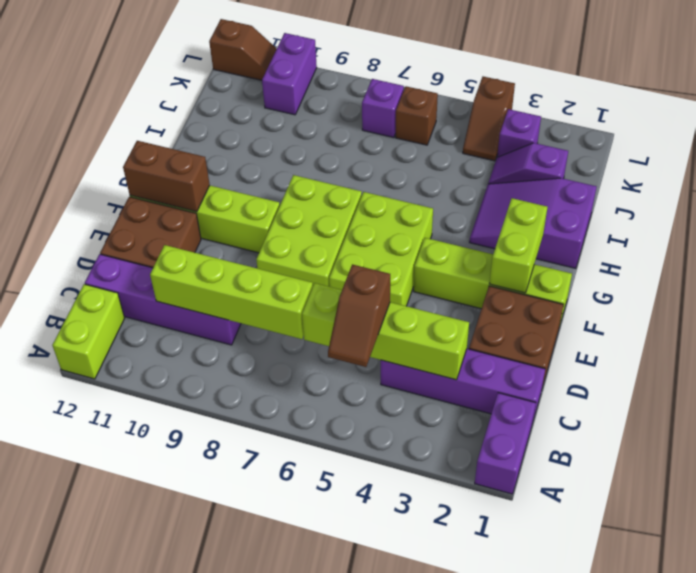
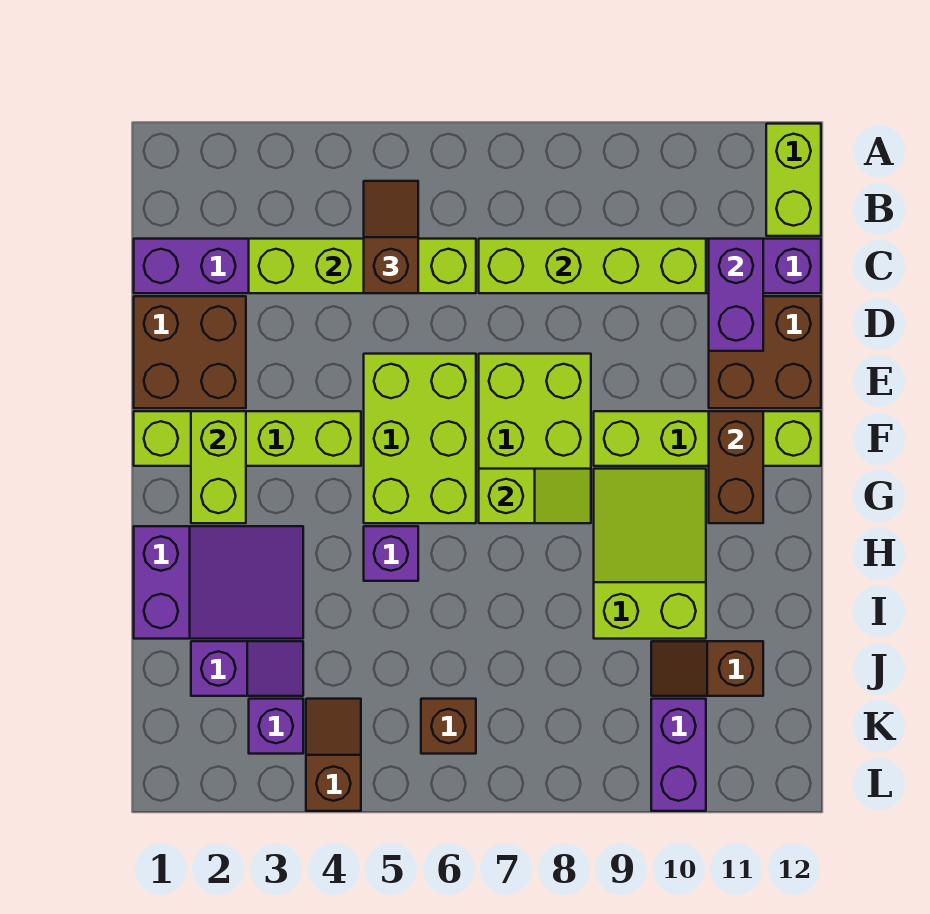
purple 1x2 brick [475,393,536,494] -> purple 1x2 brick moved to [709,239,763,351]
brown 1x2 brick [123,141,210,212] -> brown 1x2 brick turned to [709,411,763,523]
none -> lime 1x2 slope [479,469,591,523]
none -> lime 2x3 slope [594,469,706,639]
purple 1x1 brick [362,79,404,138] -> purple 1x1 brick moved to [364,526,418,581]
brown 1x2 slope [209,19,277,80] -> brown 1x2 slope moved to [651,641,763,696]

